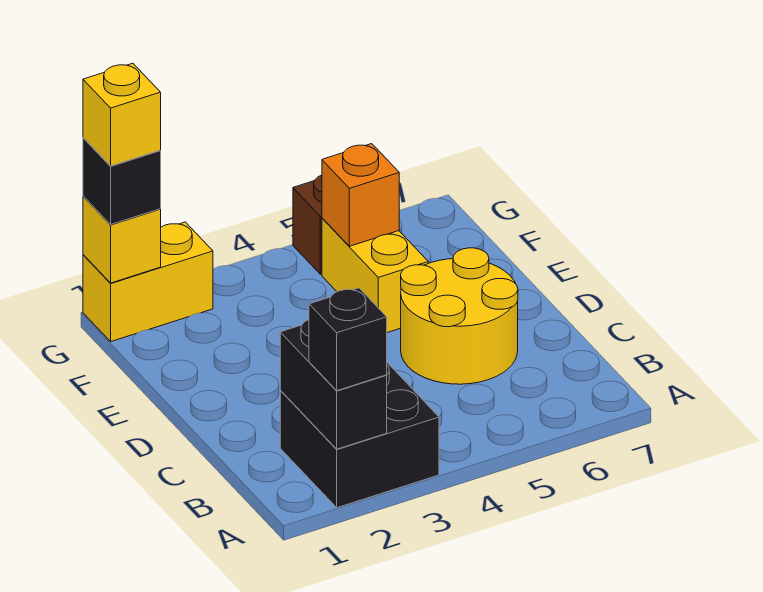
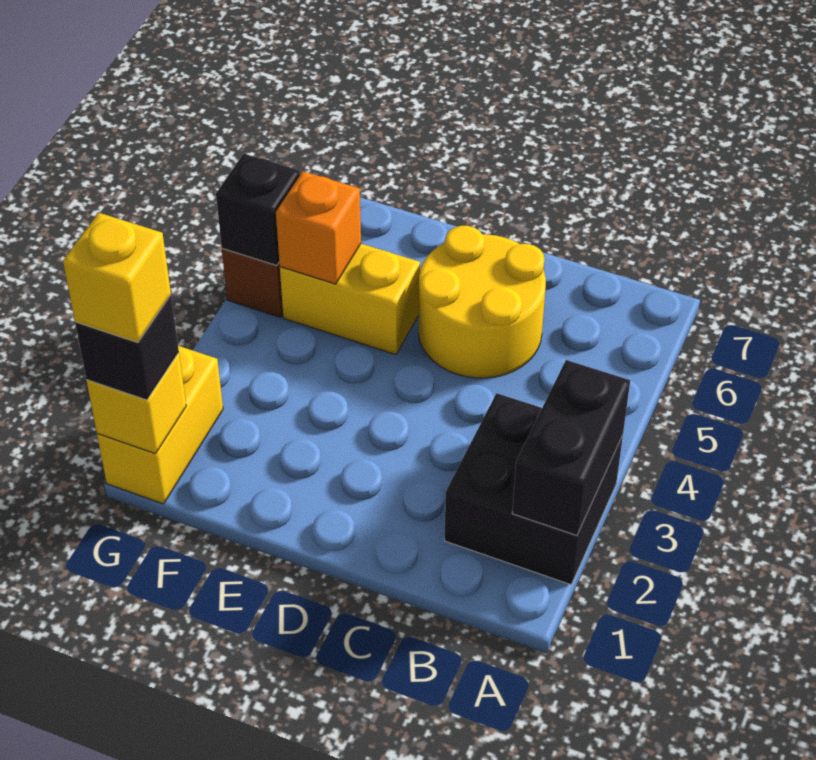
black 1x2 brick [280,320,387,449] -> black 1x2 brick turned to [512,360,630,536]
black 1x1 brick [309,288,387,391] -> black 1x1 brick moved to [216,154,300,266]

